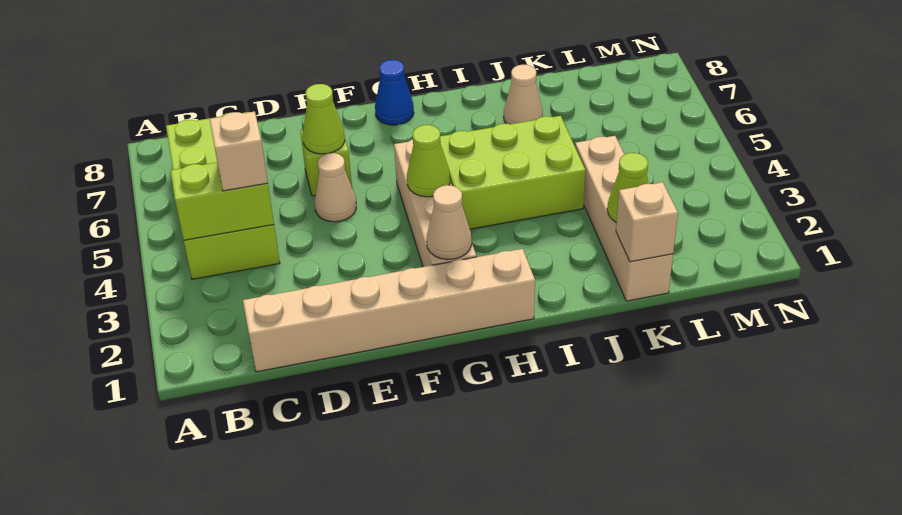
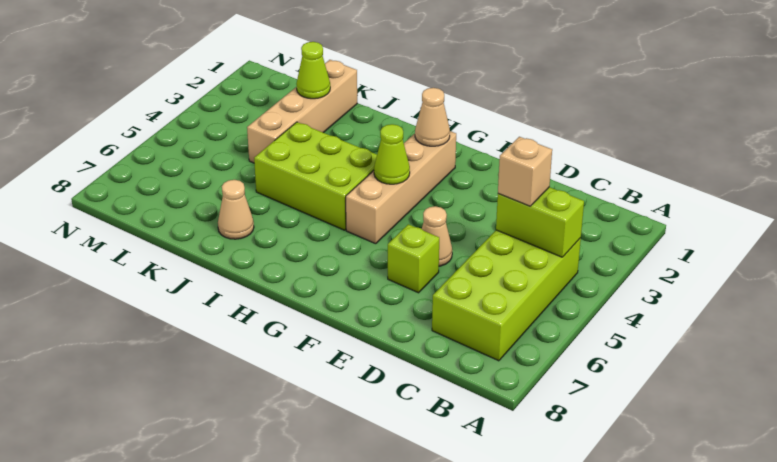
tan 1x6 brick [243,249,535,372] -> none
lime 1x1 cone [303,84,345,154] -> none
blue 1x1 cone [375,60,414,125] -> none
tan 1x1 brick [616,182,678,262] -> none

